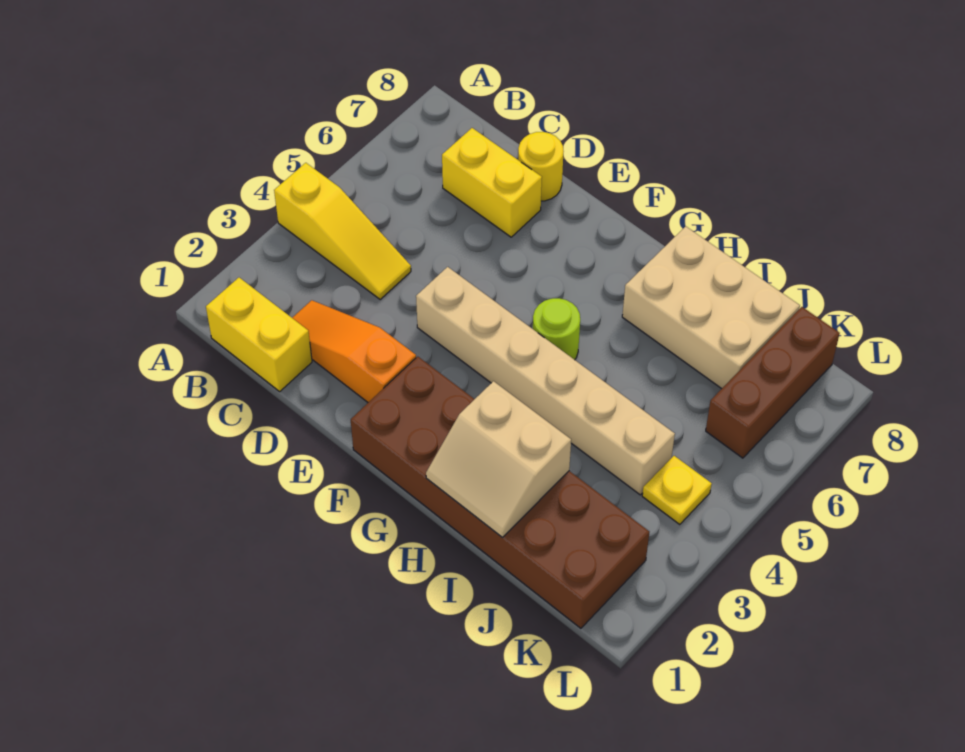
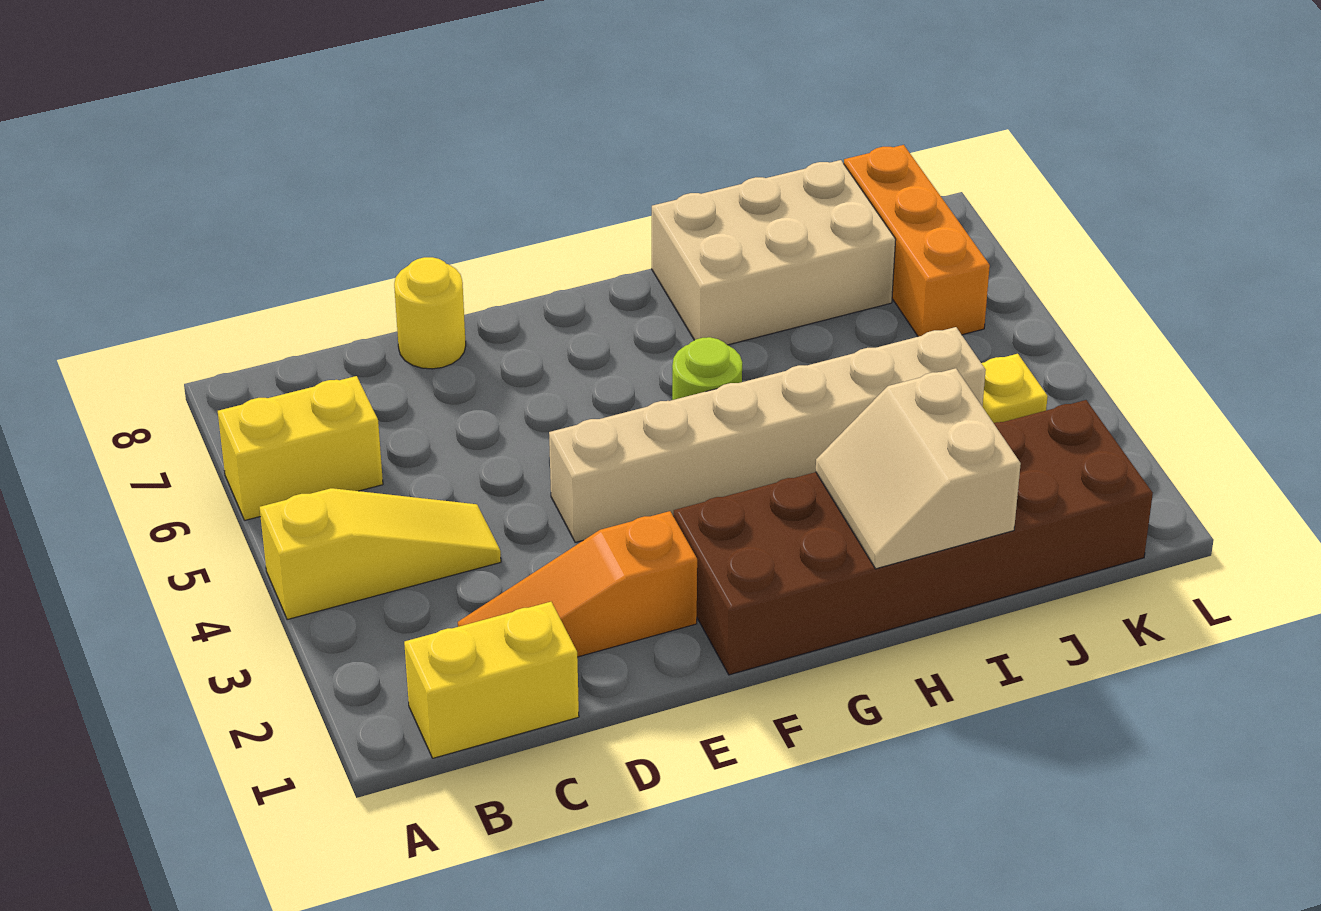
yellow 1x2 brick [442,128,542,237] -> yellow 1x2 brick moved to [218,376,383,520]
tan 2x2 slope [426,381,571,537] -> tan 2x2 slope turned to [816,368,1021,569]
brown 1x3 brick [706,307,840,458] -> orange 1x3 brick [844,145,990,337]

